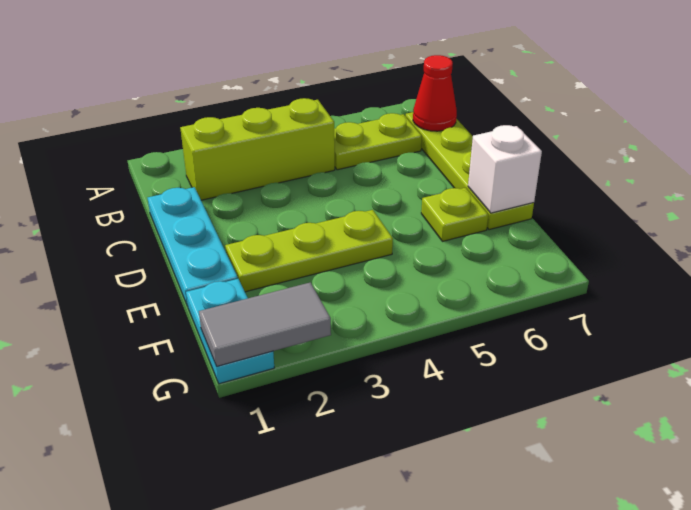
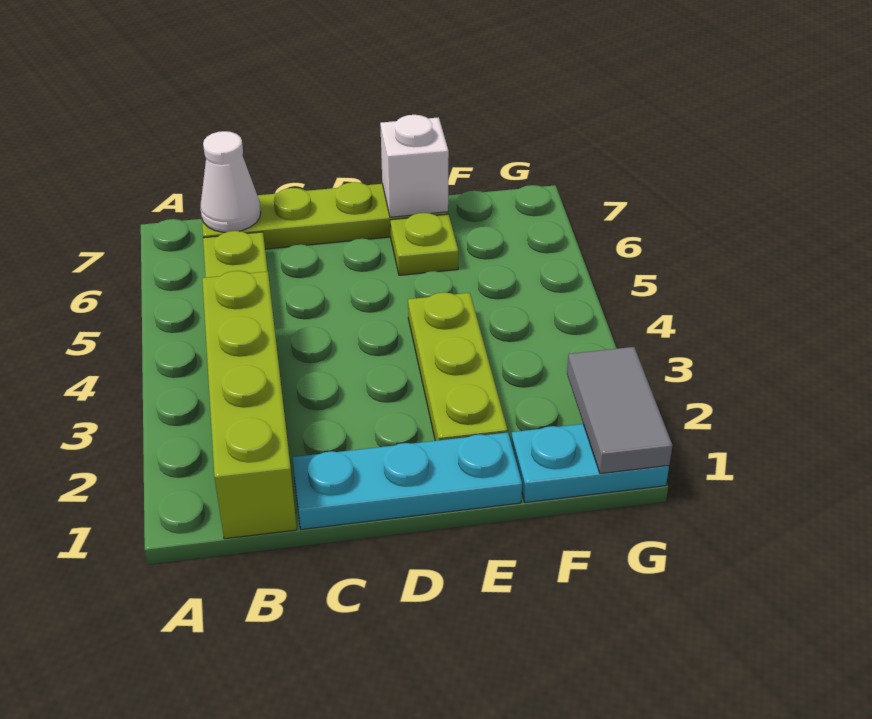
lime 1x3 brick [180,98,335,200] -> lime 1x4 brick [202,271,297,539]
red 1x1 cone [413,55,457,131] -> white 1x1 cone [200,131,261,232]

